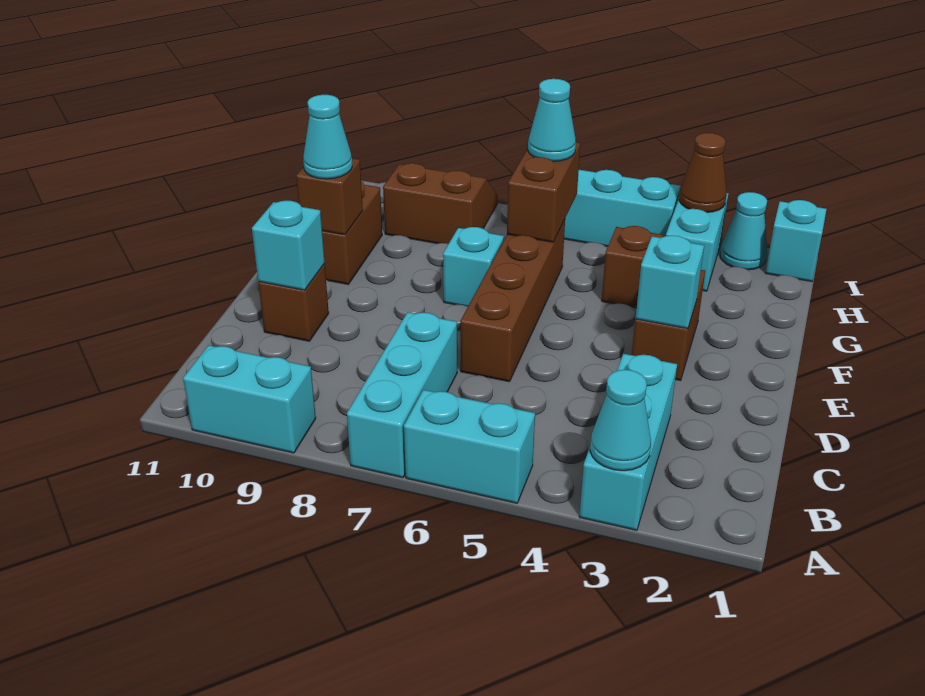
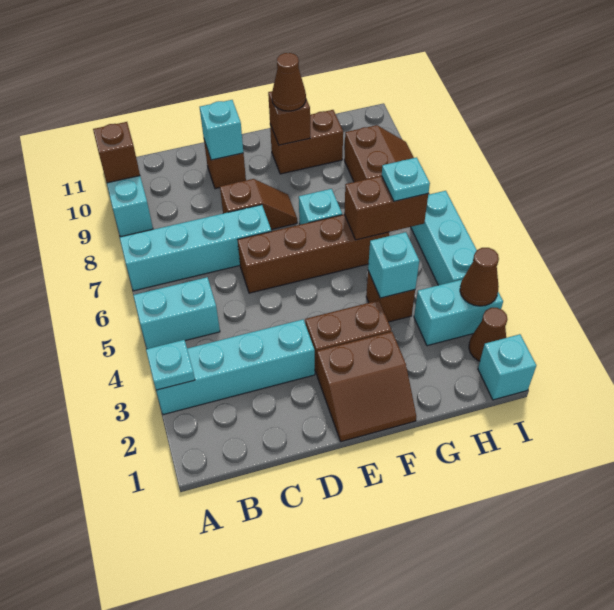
cyan 1x3 brick [579,354,677,530] -> cyan 1x4 brick [156,320,315,415]
cyan 1x1 cone [590,370,651,471] -> cyan 1x1 plate [146,340,195,390]
cyan 1x2 brick [404,390,535,503] -> cyan 1x2 brick turned to [133,277,220,349]
cyan 1x3 brick [347,312,457,478] -> cyan 1x4 brick [120,205,271,291]
none -> brown 1x1 brick [93,122,140,183]
none -> brown 1x2 slope [220,179,297,229]
none -> brown 2x2 slope [317,332,416,442]
cyan 1x1 brick [636,235,704,329] -> cyan 1x1 brick moved to [368,232,419,298]
cyan 1x1 cone [303,95,352,179] -> brown 1x1 cone [272,53,306,111]
cyan 1x1 cone [528,79,576,161] -> cyan 1x1 plate [382,157,430,201]
cyan 1x1 cone [720,192,767,270] -> brown 1x1 cone [469,308,507,361]

